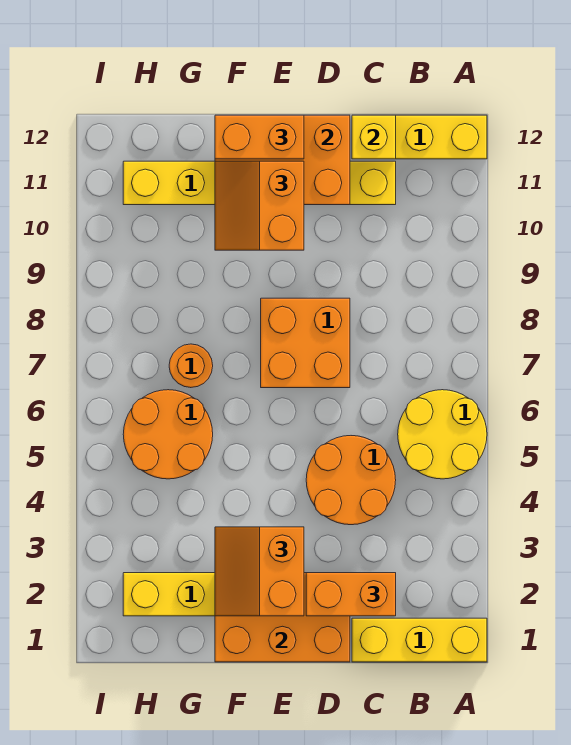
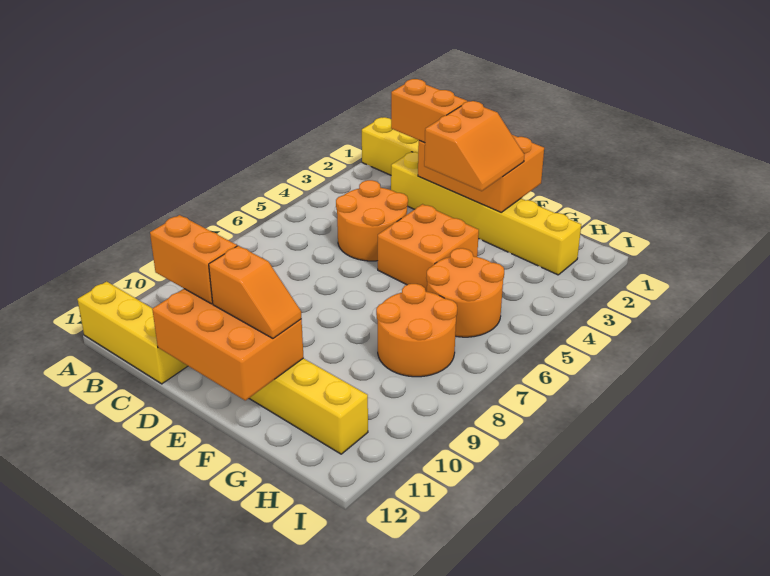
yellow 2x2 round brick [398,390,487,479] -> none
yellow 1x1 brick [352,115,396,159] -> none
orange 2x2 brick [261,298,350,388] -> orange 2x2 brick moved to [378,204,479,292]
orange 2x2 slope [215,161,304,250] -> orange 1x2 slope [209,246,302,338]
orange 1x2 brick [215,115,304,159] -> orange 1x2 brick moved to [150,215,237,304]
orange 1x1 round brick [169,344,213,388] -> orange 2x2 round brick [376,284,457,377]

